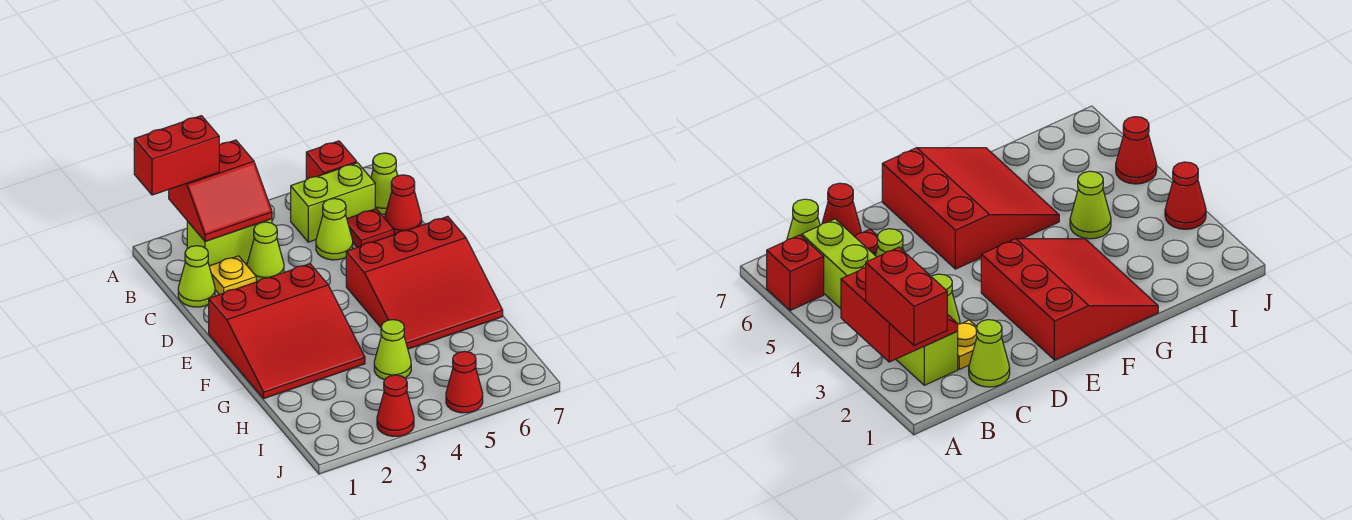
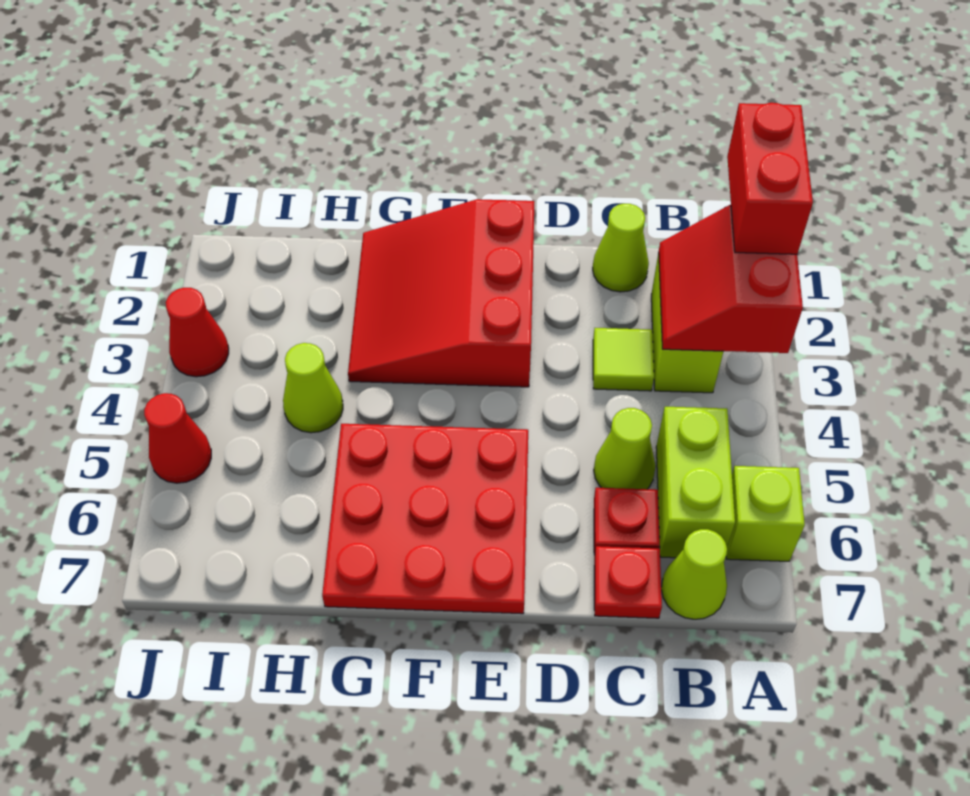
red 1x1 brick [306,141,357,180] -> lime 1x1 brick [726,466,805,561]
yellow 1x1 plate [209,256,256,295] -> none
lime 1x1 cone [247,222,284,282] -> lime 1x1 tile [593,328,654,391]
red 1x1 cone [385,175,422,235] -> red 1x1 plate [594,546,662,618]
red 3x3 slope [346,216,503,349] -> red 3x3 plate [322,424,528,614]

